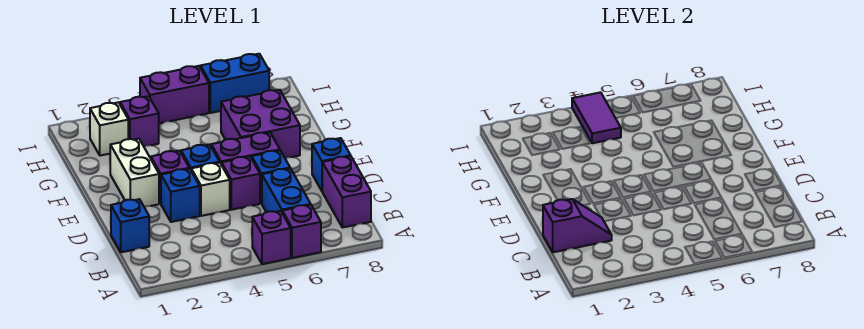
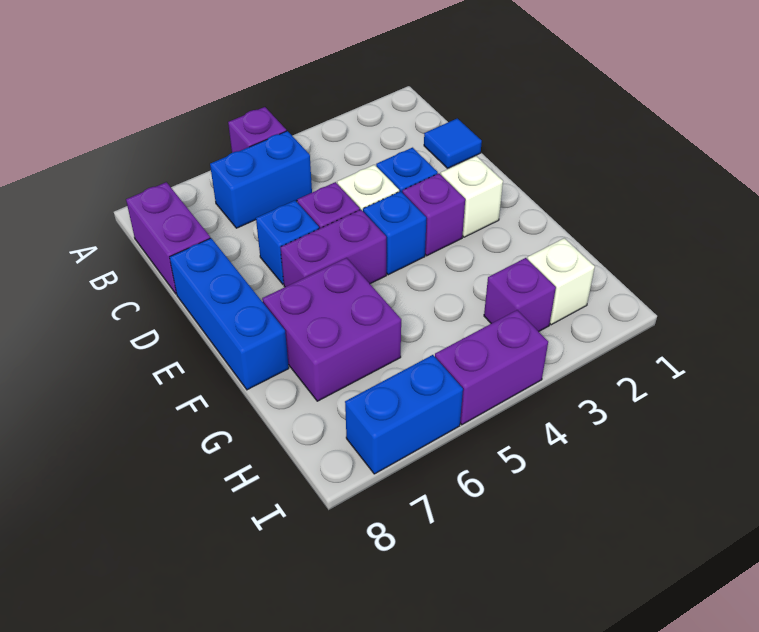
purple 1x1 brick [282,205,321,258] -> none
blue 1x2 brick [262,168,311,212] -> blue 1x2 brick turned to [210,131,312,228]
blue 1x1 brick [111,199,149,252] -> blue 1x1 tile [424,118,482,168]
purple 1x2 slope [543,199,612,252] -> none
blue 1x1 brick [312,138,351,191] -> blue 1x3 brick [170,238,289,390]
white 1x2 brick [110,139,159,207] -> white 1x1 brick [441,156,503,237]
purple 1x2 tile [572,92,621,143] -> none

